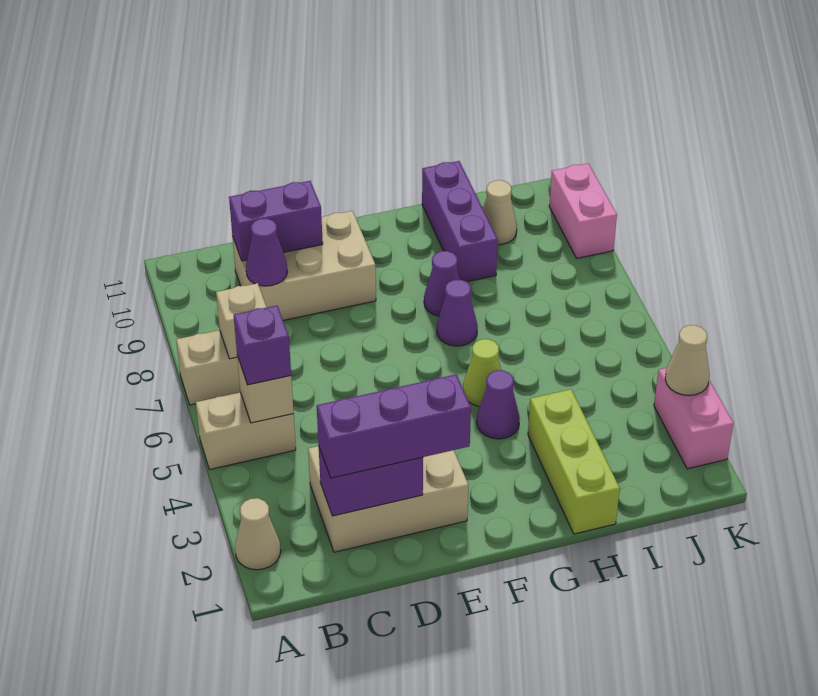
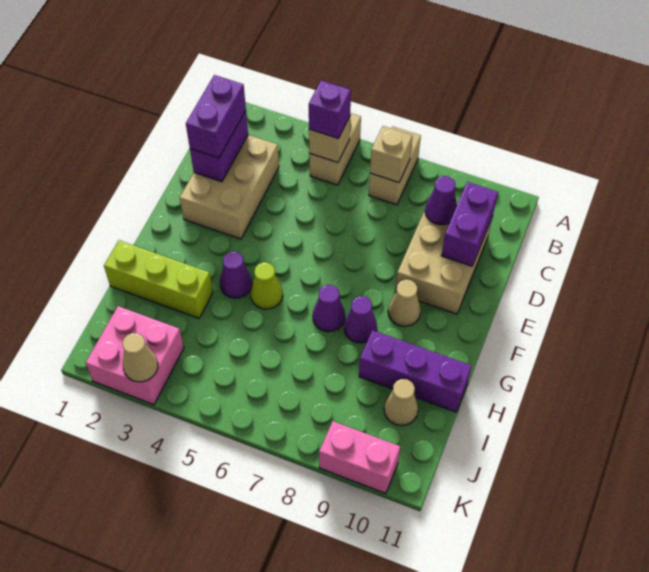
tan 1x1 cone [235,498,281,570] -> tan 1x1 cone moved to [388,280,421,326]
purple 1x3 brick [317,375,471,478] -> purple 1x2 brick [186,75,246,158]
pink 1x2 brick [654,368,734,469] -> pink 2x2 brick [86,306,184,405]

